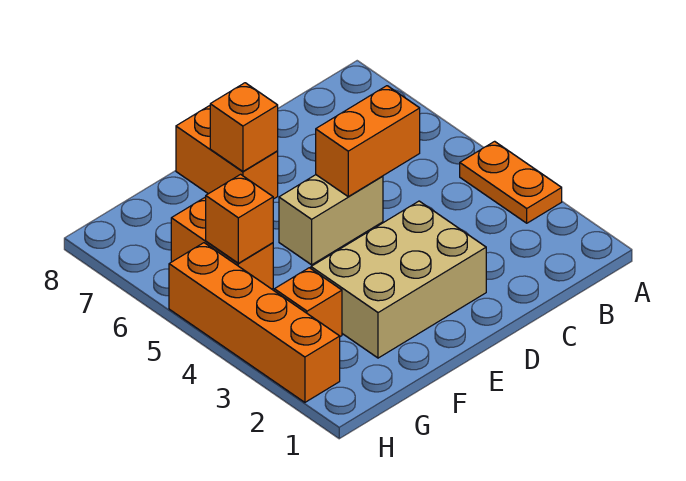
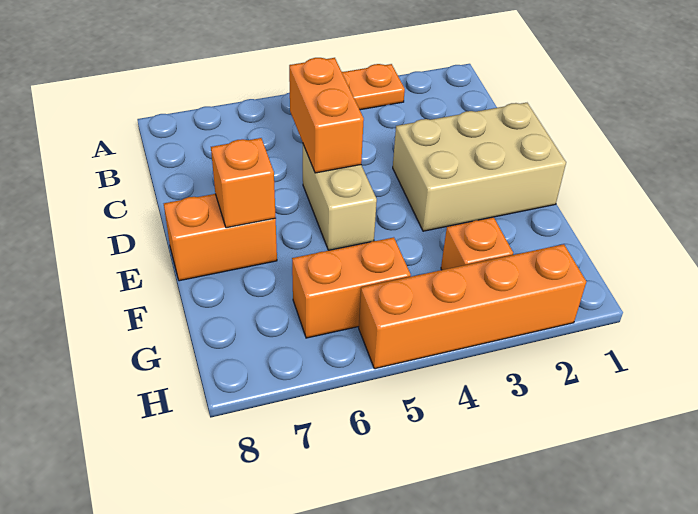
tan 2x3 brick [311,201,486,358] -> tan 2x3 brick turned to [393,103,566,231]
orange 1x1 brick [206,174,273,263] -> none

